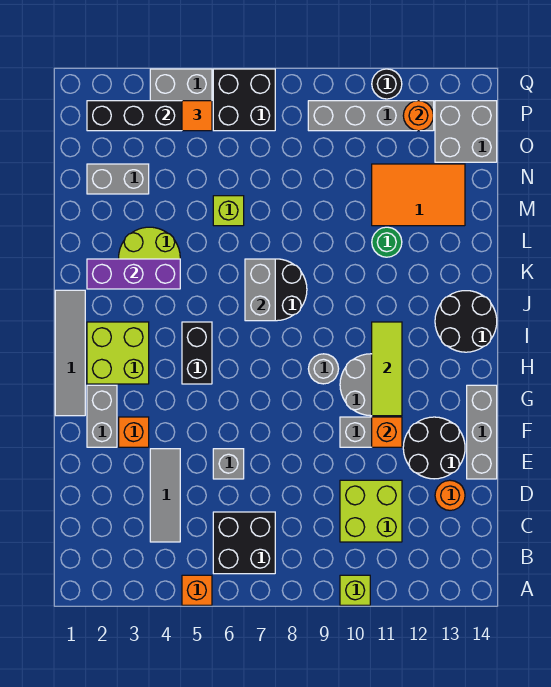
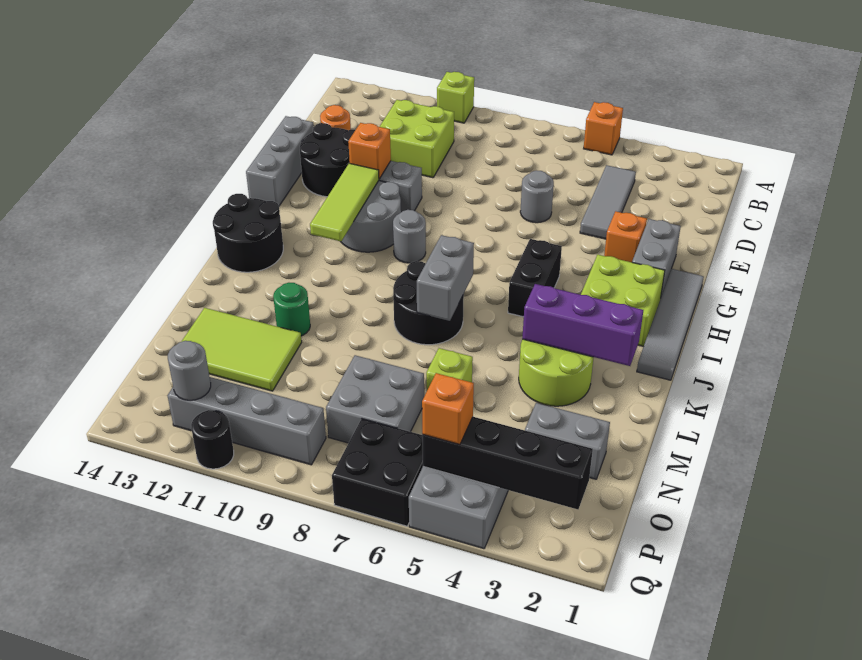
black 2x2 brick [213,512,275,574] -> none
grey 1x1 brick [213,449,244,479] -> grey 1x1 round brick [520,170,554,223]
orange 2x3 tile [372,164,465,226] -> lime 2x3 tile [182,308,302,391]
grey 2x2 brick [435,101,497,162] -> grey 2x2 brick moved to [326,355,424,443]
orange 1x1 tile [182,101,212,131] -> orange 1x1 brick [422,373,474,445]
orange 1x1 round brick [403,101,433,131] -> grey 1x1 round brick [168,341,211,400]

